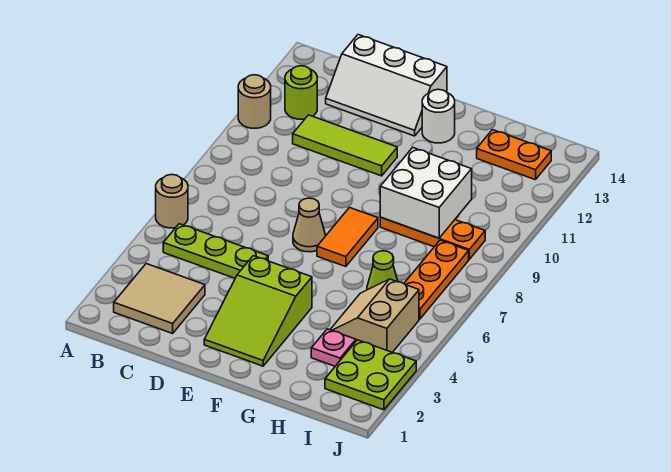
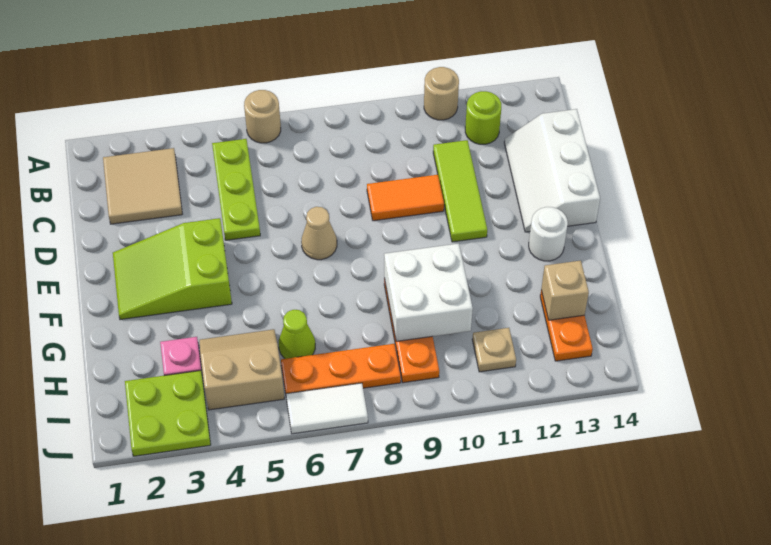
orange 1x2 tile [317,208,378,267] -> orange 1x2 tile moved to [367,175,444,221]
none -> tan 1x1 brick [541,261,589,320]
none -> tan 1x1 plate [472,328,516,372]
none -> white 1x2 tile [286,383,368,434]

